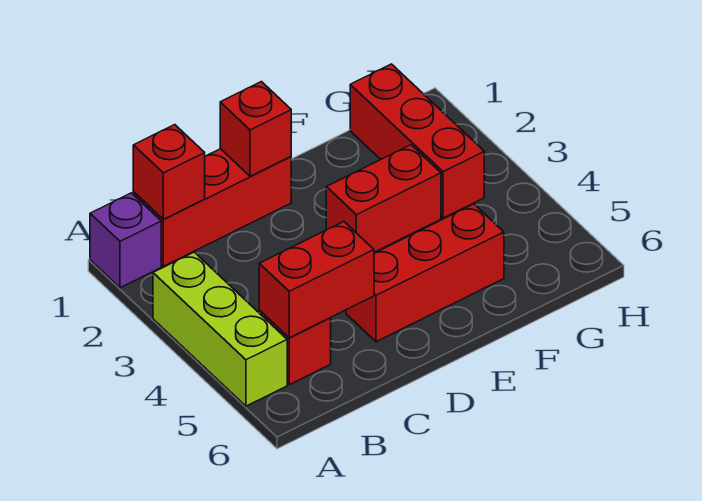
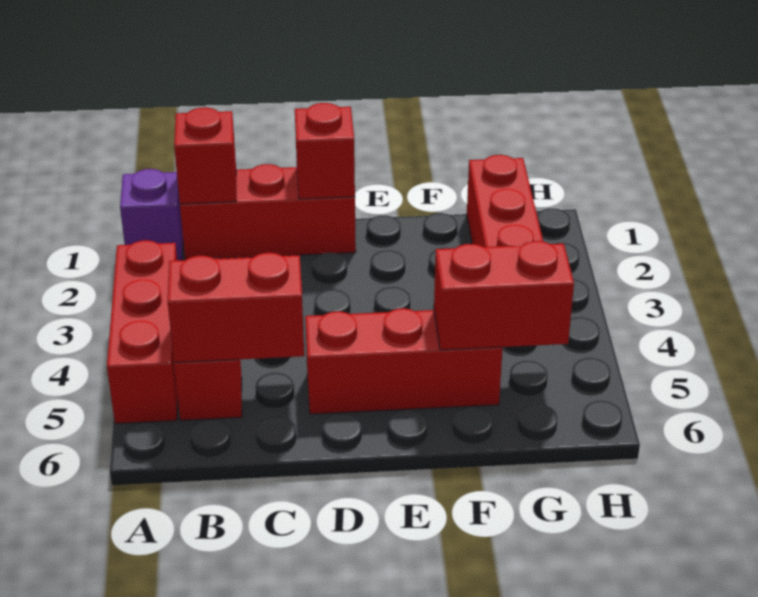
lime 1x3 brick [153,252,287,406] -> red 1x3 brick [107,240,178,424]
red 1x2 brick [326,145,441,252] -> red 1x2 brick moved to [434,241,574,350]

